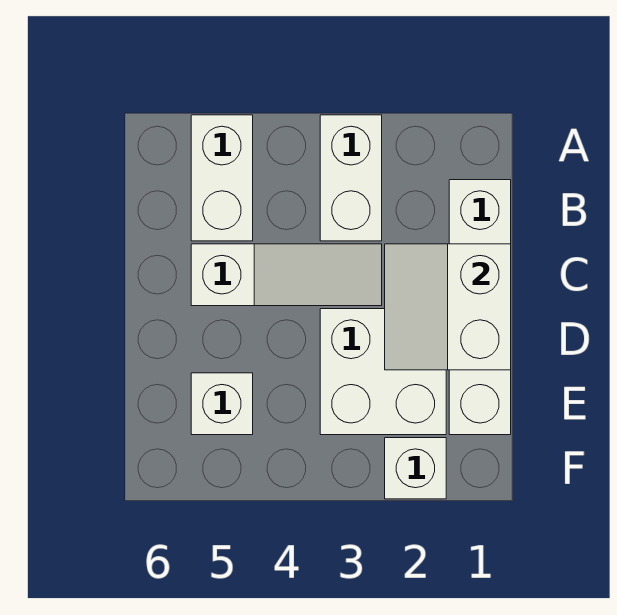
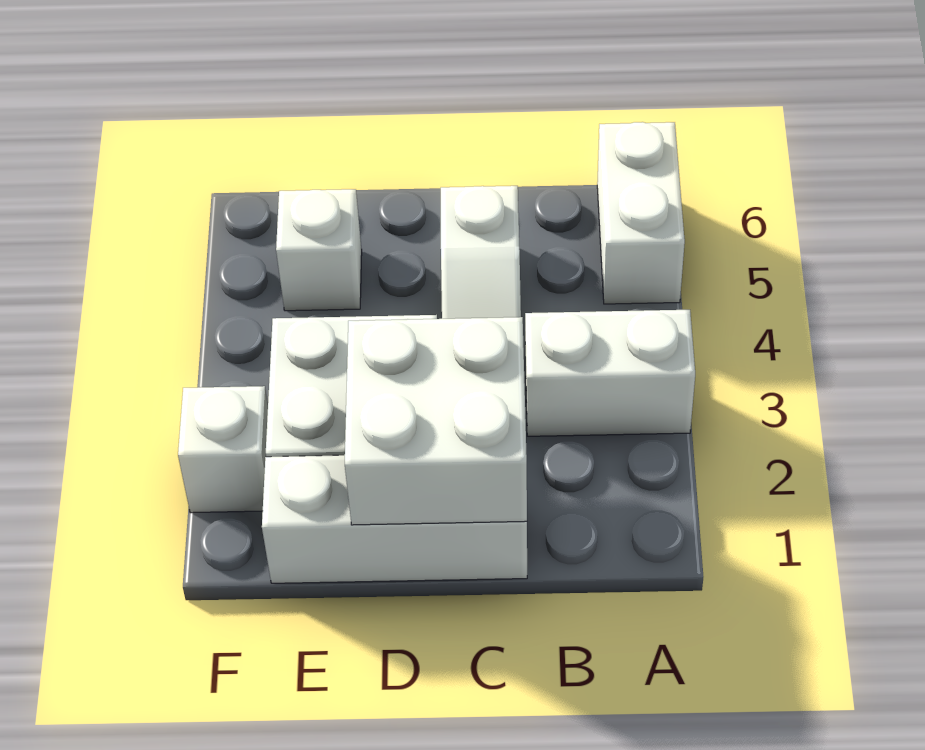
white 1x2 brick [191,115,253,241] -> white 1x2 brick turned to [597,122,685,304]
white 1x4 brick [449,180,511,435] -> white 1x3 brick [262,455,527,583]
white 2x2 slope [385,244,511,370] -> white 2x2 brick [345,317,527,525]

